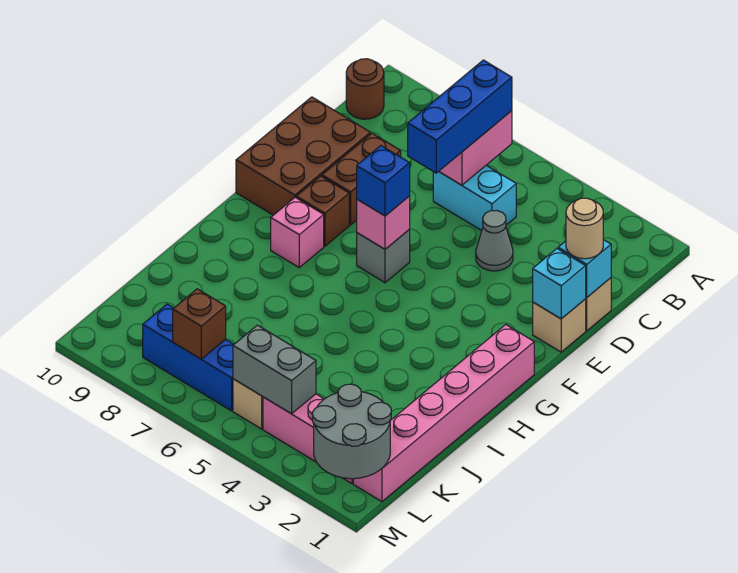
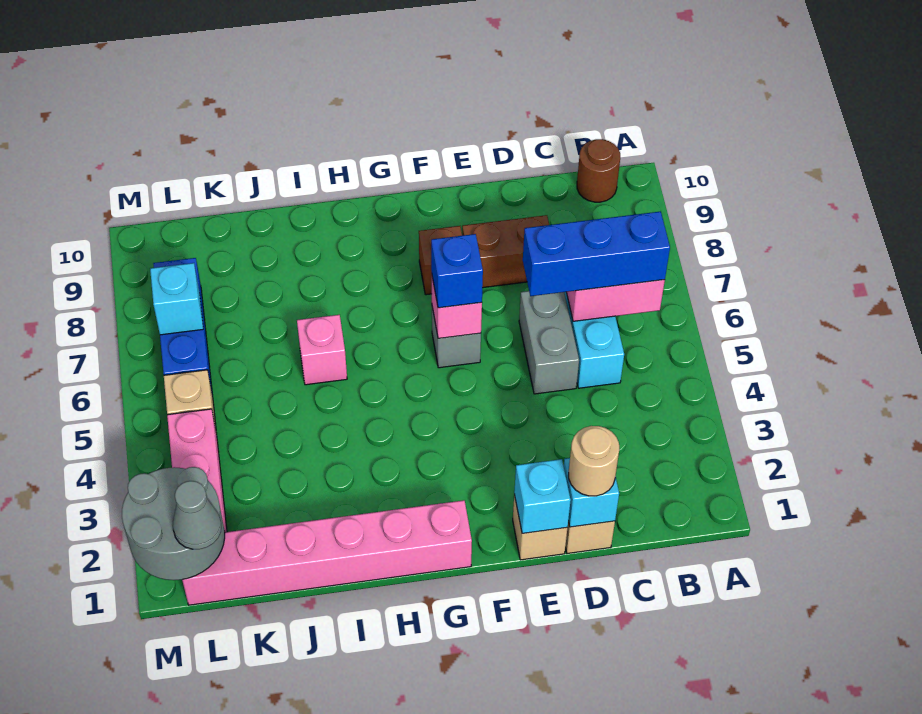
grey 1x1 cone [476,210,513,271] -> grey 1x1 cone moved to [173,481,221,549]
brown 2x3 brick [236,97,370,215] -> none
pink 1x1 brick [271,197,324,267] -> pink 1x1 brick moved to [297,315,347,385]
grey 1x2 brick [233,325,316,414] -> grey 1x2 brick moved to [519,291,579,394]
brown 1x1 brick [173,289,226,359] -> cyan 1x1 brick [150,263,203,335]

